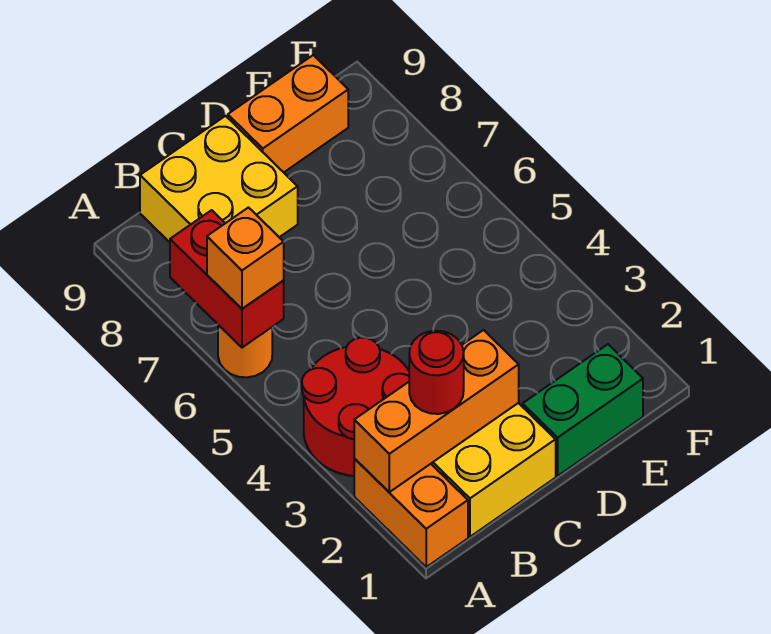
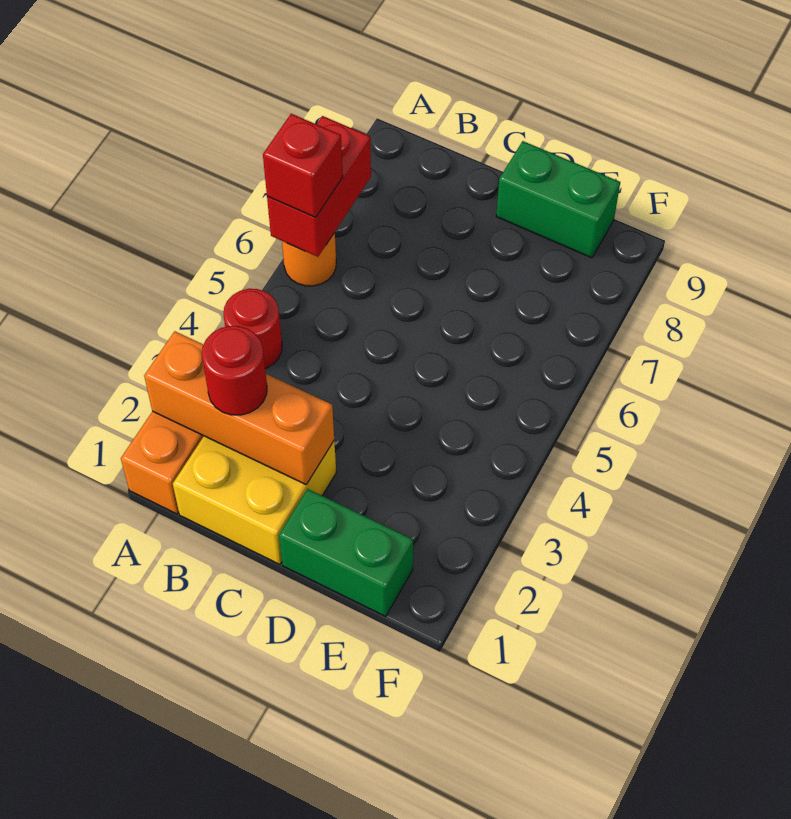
red 2x2 round brick [302,338,409,476] -> red 1x1 round brick [224,289,282,368]
orange 1x1 brick [207,208,284,309] -> red 1x1 brick [263,114,343,217]
yellow 2x2 brick [140,116,298,242] -> none
orange 1x2 brick [228,55,348,172] -> green 1x2 brick [496,141,620,258]

